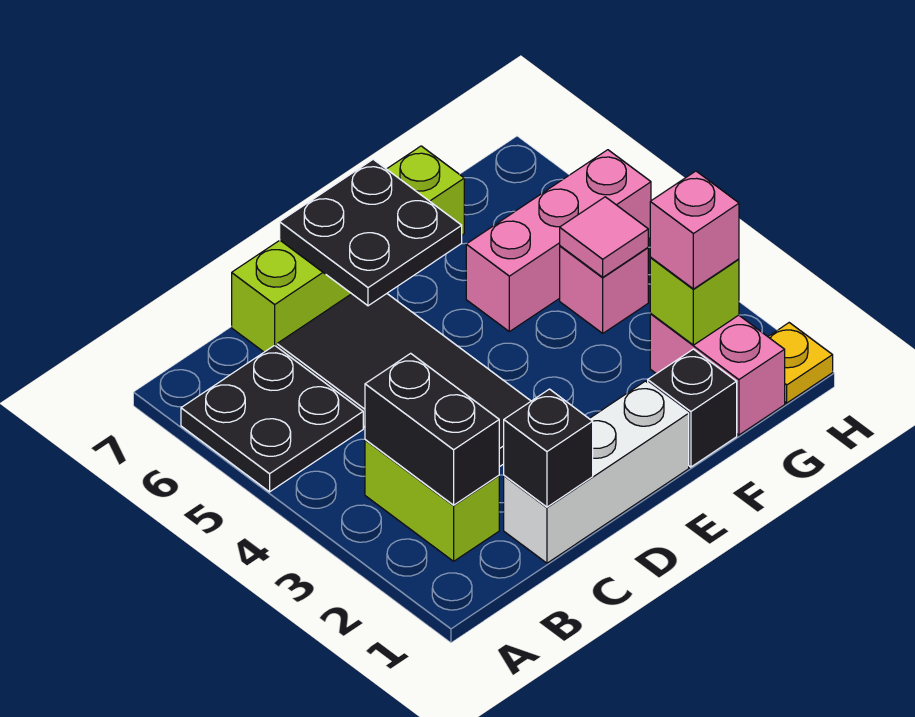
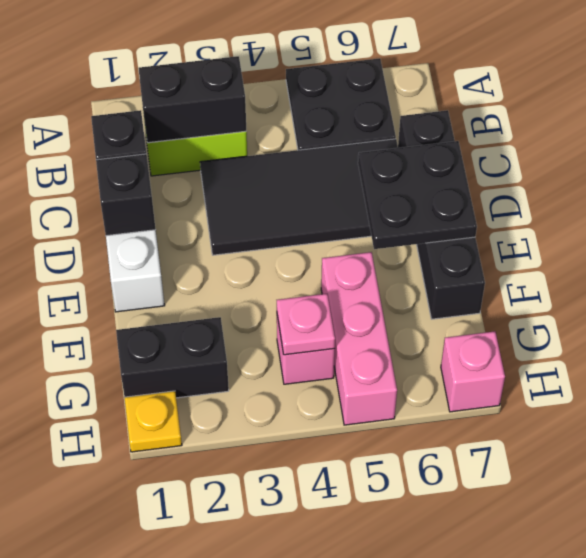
lime 1x4 brick [232,146,464,352] -> black 1x4 brick [398,110,485,319]
black 1x1 brick [648,349,737,467] -> black 1x1 brick moved to [96,154,156,236]
pink 1x2 brick [650,314,785,435] -> black 1x2 brick [116,317,229,398]
lime 1x1 brick [650,258,739,345] -> none
pink 1x1 brick [650,171,739,289] -> pink 1x1 brick moved to [441,331,505,412]
pink 1x1 tile [560,197,648,277] -> pink 1x1 plate [277,294,335,355]

